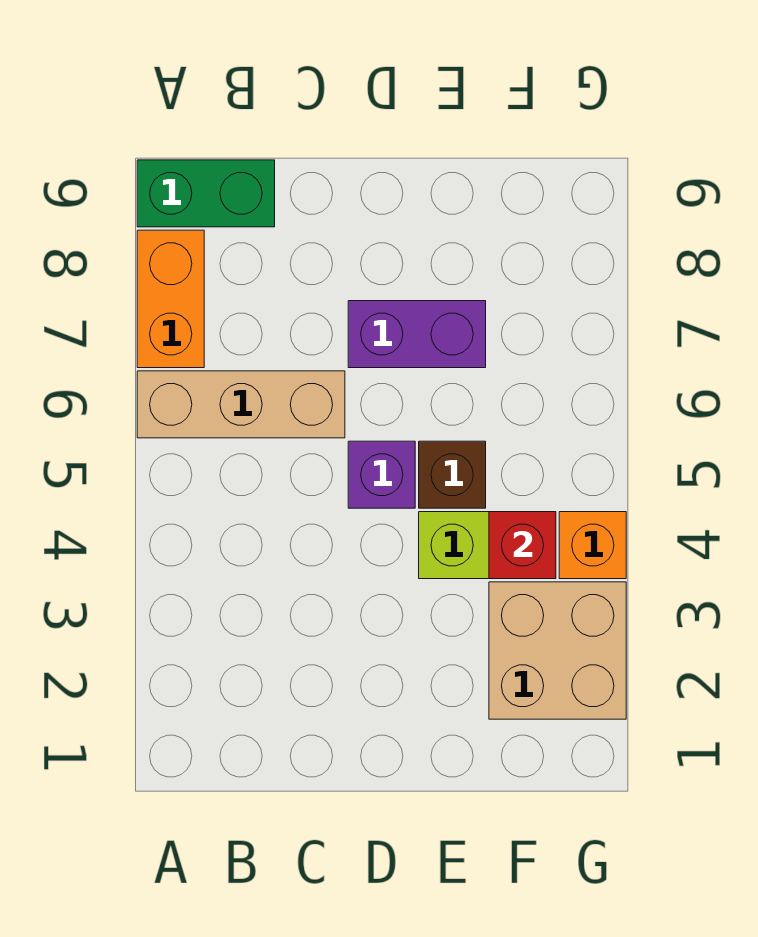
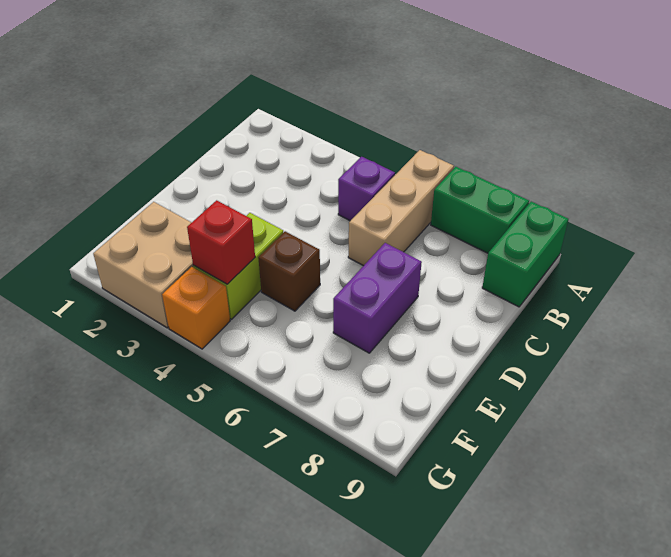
orange 1x2 brick [137,230,204,368] -> green 1x2 brick [431,167,529,253]
purple 1x1 brick [348,441,415,508] -> purple 1x1 brick moved to [338,157,395,221]

